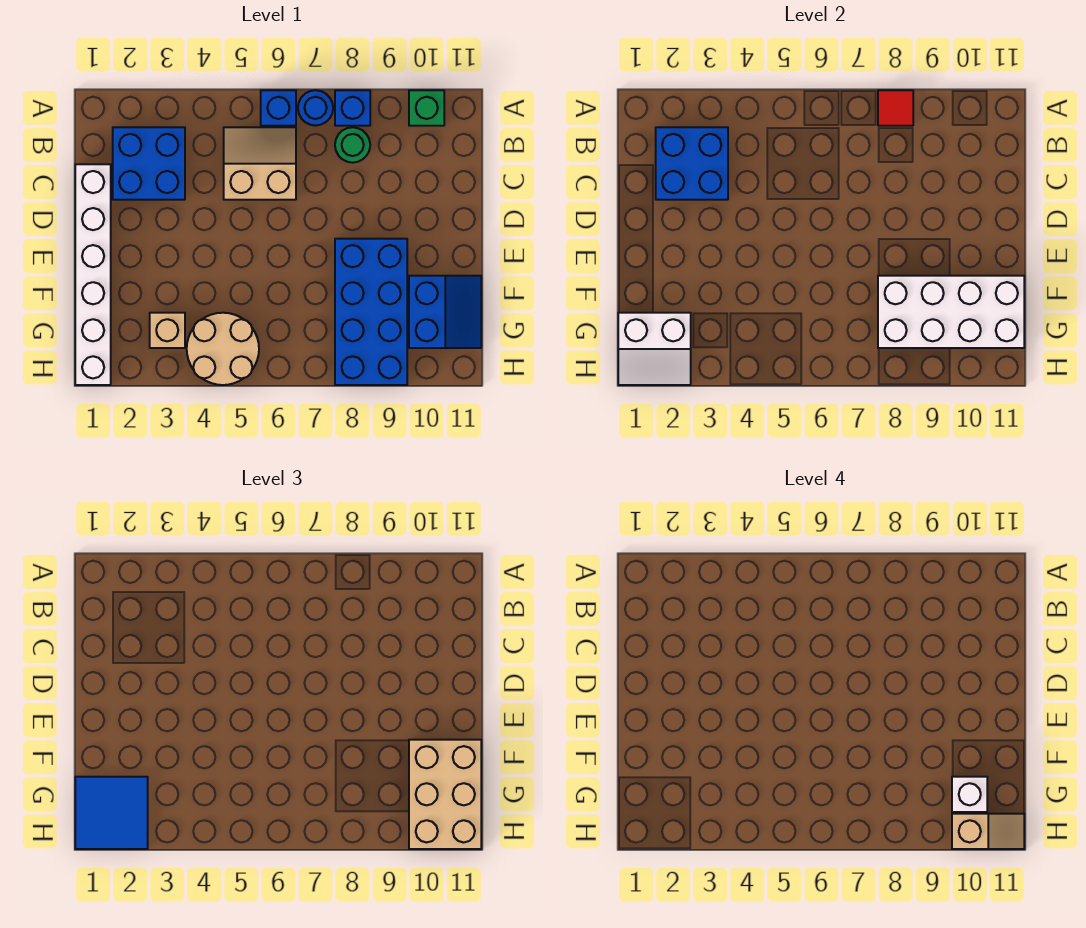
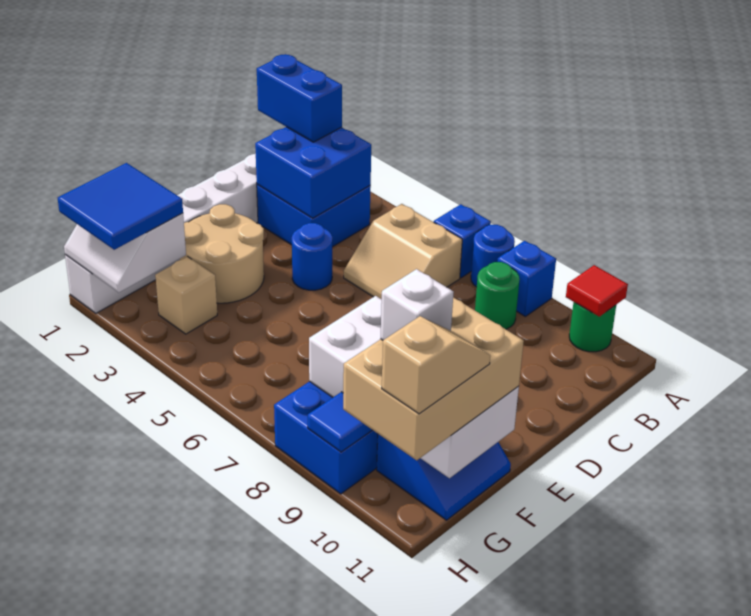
red 1x1 tile [878,90,913,126] -> red 1x1 tile moved to [566,265,628,317]
green 1x1 brick [409,90,444,126] -> green 1x1 round brick [569,302,616,352]
none -> blue 1x2 brick [257,54,342,142]
tan 2x2 slope [224,127,296,200] -> tan 2x2 slope turned to [344,204,462,299]
none -> blue 1x1 round brick [292,223,332,290]
tan 2x2 round brick [187,313,259,385] -> tan 2x2 round brick moved to [180,204,264,303]
none -> blue 1x1 tile [308,392,372,452]
tan 1x2 slope [952,814,1024,849] -> tan 1x2 slope turned to [382,316,490,414]

